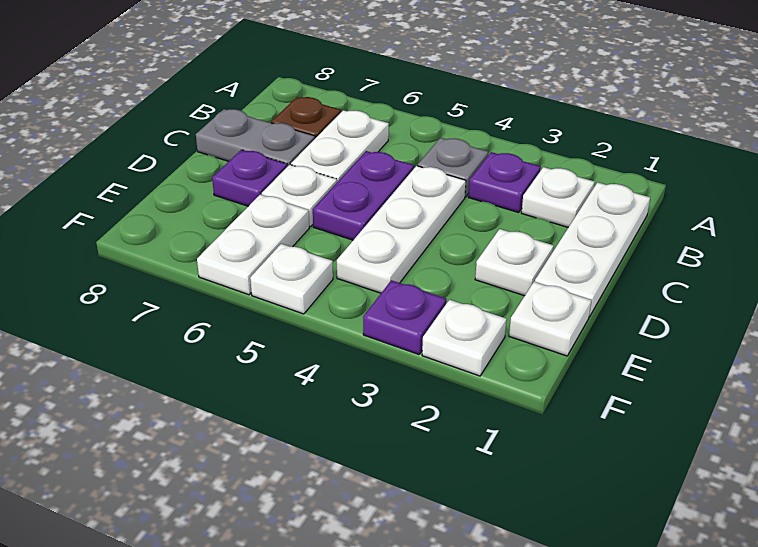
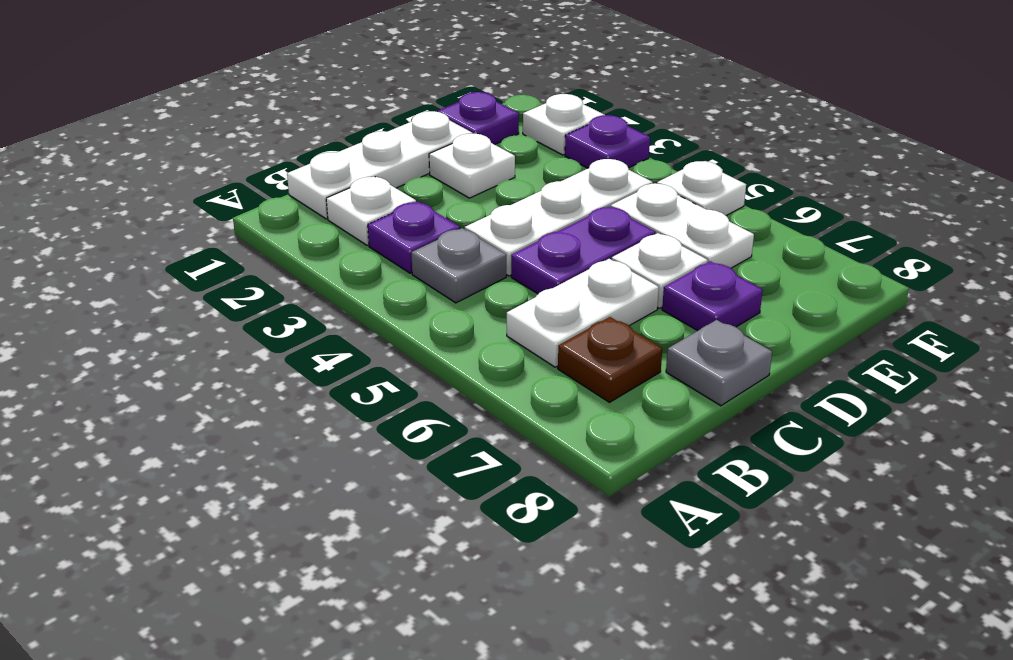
grey 1x2 plate [196,109,315,167] -> grey 1x1 plate [666,320,772,406]
white 1x1 plate [509,282,591,356] -> purple 1x1 plate [437,92,519,145]
white 1x2 plate [197,195,309,295] -> white 1x2 plate turned to [611,184,754,268]

